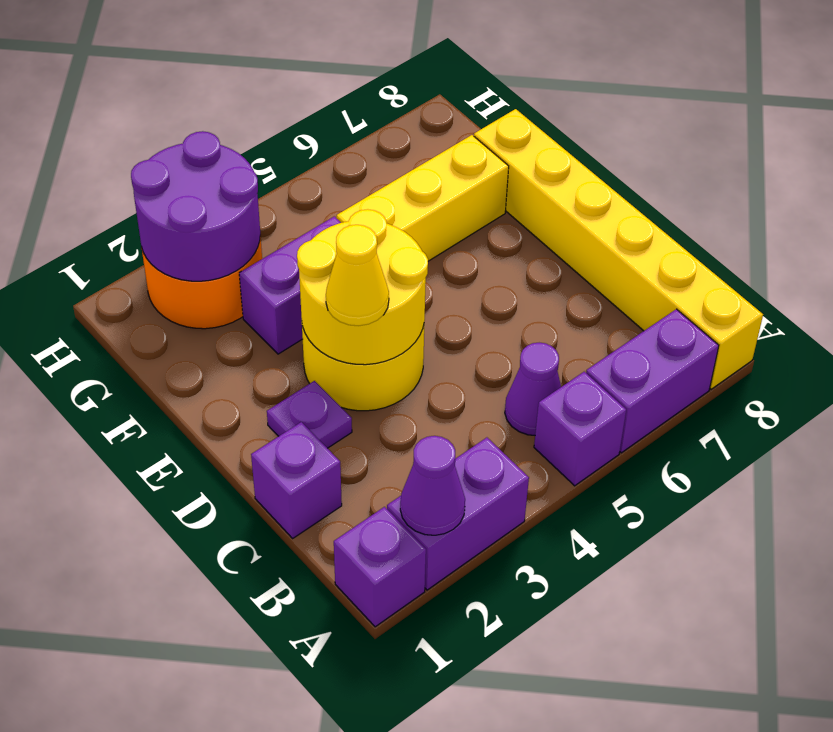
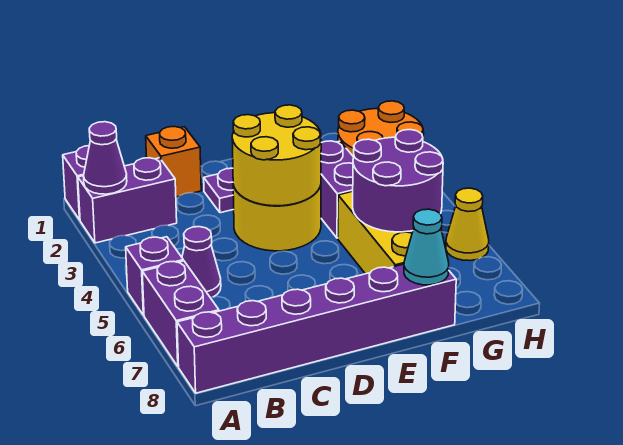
purple 1x2 brick [387,438,529,590] -> purple 1x2 brick turned to [78,158,177,243]
yellow 1x6 brick [474,109,763,389] -> purple 1x6 brick [177,264,456,393]
purple 1x1 brick [251,422,342,538] -> orange 1x1 brick [146,126,201,197]
yellow 1x1 cone [326,225,389,326] -> yellow 1x1 cone moved to [446,188,489,261]
none -> cyan 1x1 cone [404,209,449,285]
purple 2x2 round brick [131,131,260,281] -> purple 2x2 round brick moved to [353,130,443,232]

